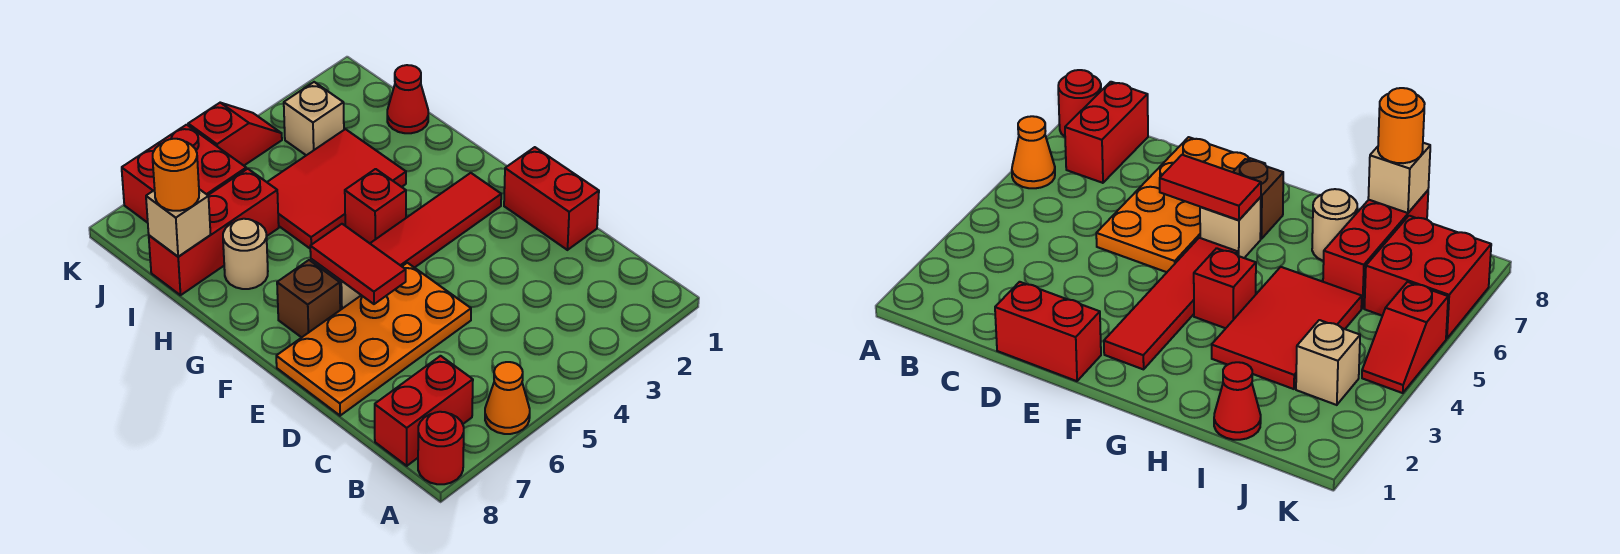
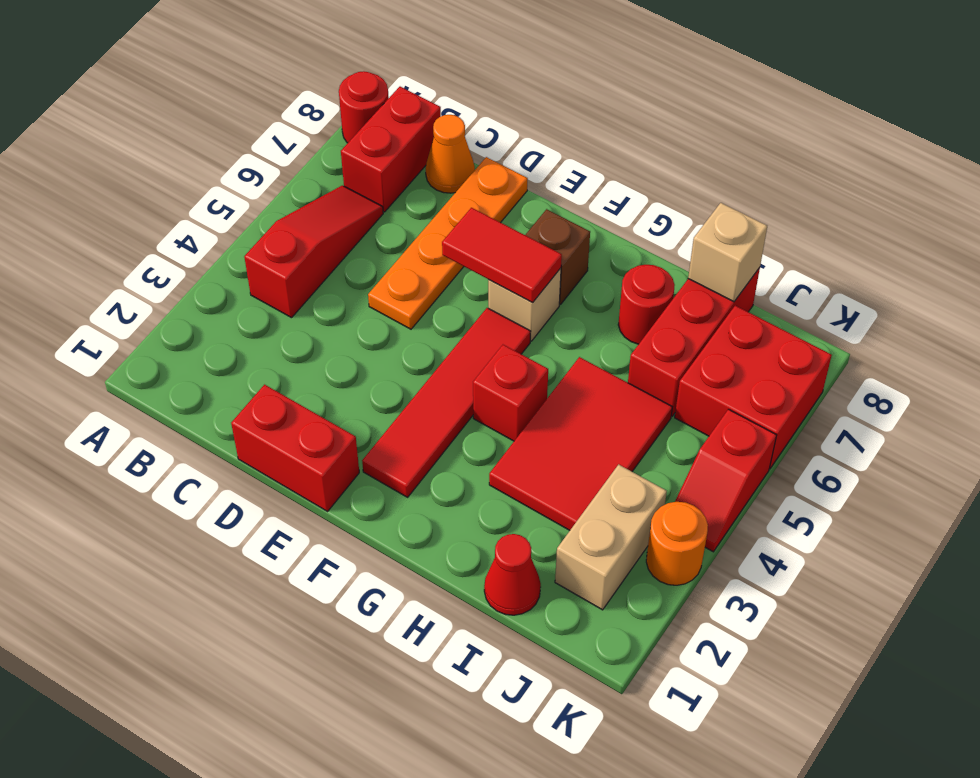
orange 1x1 cone [485,362,530,434] -> orange 1x1 cone moved to [426,115,475,193]
none -> red 1x3 slope [244,185,383,318]
orange 2x4 plate [276,263,471,416] -> orange 1x4 plate [368,157,528,329]
tan 1x1 round brick [223,219,268,289] -> red 1x1 round brick [618,265,675,344]
orange 1x1 round brick [153,139,199,211] -> orange 1x1 round brick moved to [646,502,708,585]
tan 1x1 brick [284,82,344,155] -> tan 1x2 brick [555,464,667,610]

